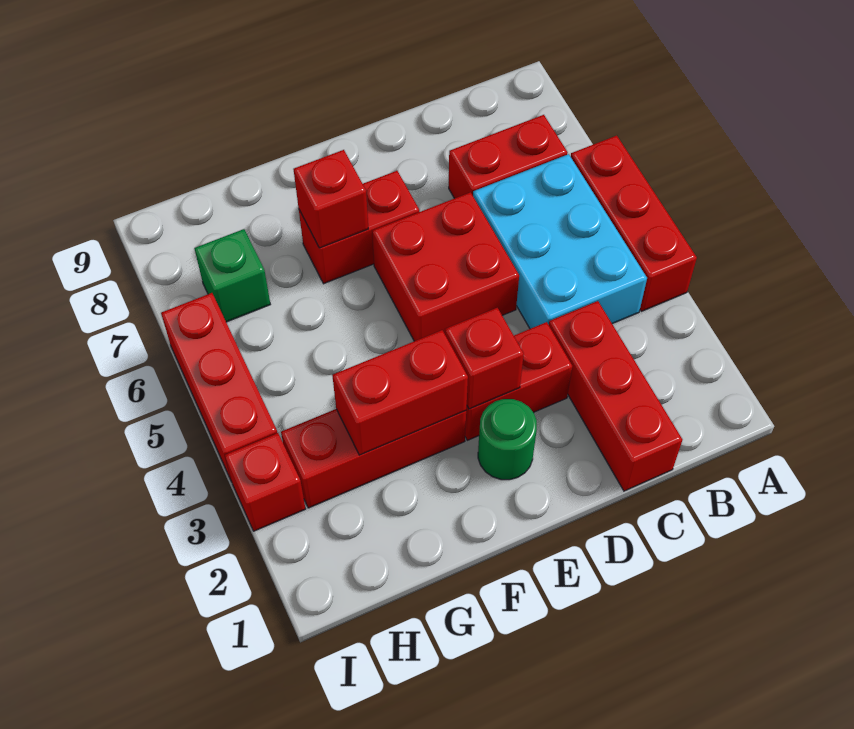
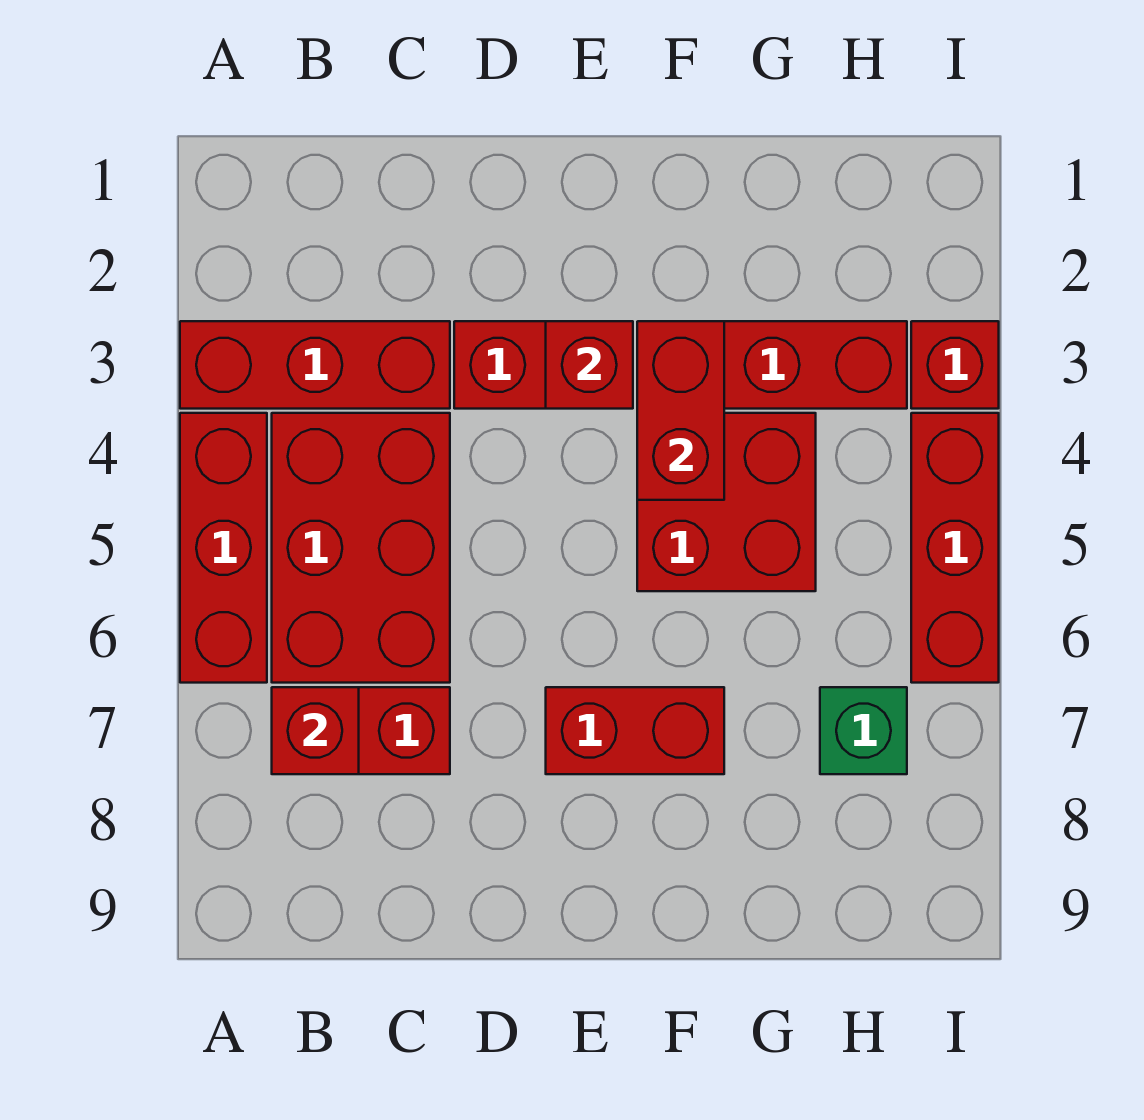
cyan 2x3 brick [473,154,647,329] -> red 2x3 brick [272,413,450,683]
red 1x3 brick [549,301,682,491] -> red 1x3 brick turned to [180,321,450,409]
red 2x2 brick [372,192,519,341] -> red 2x2 brick moved to [637,413,816,591]
green 1x1 round brick [478,399,537,480] -> none
red 1x2 brick [332,330,468,455] -> red 1x2 brick turned to [637,321,724,500]
red 1x1 brick [293,150,368,248] -> red 1x1 brick moved to [272,687,359,774]

